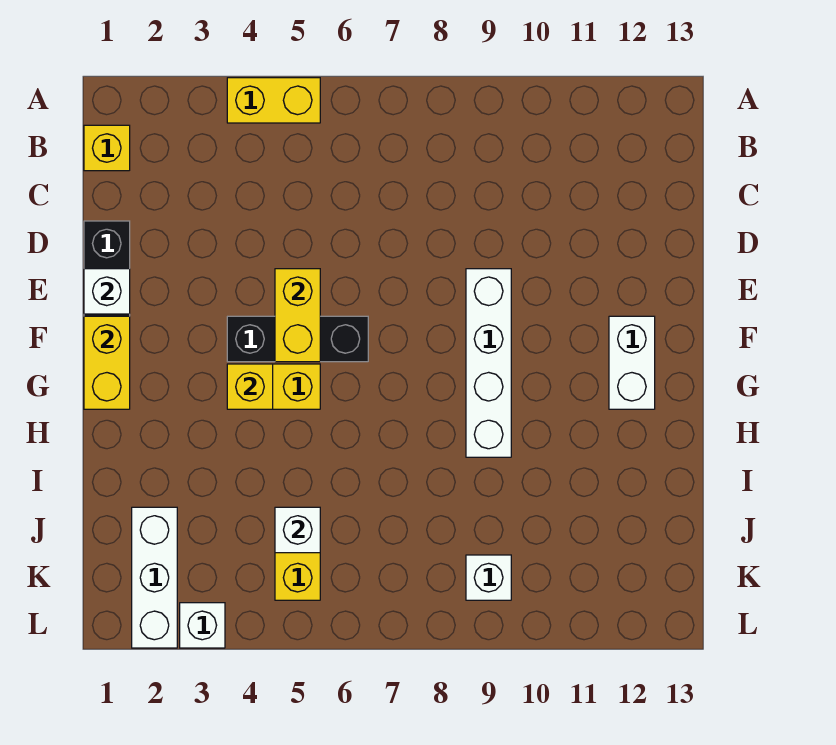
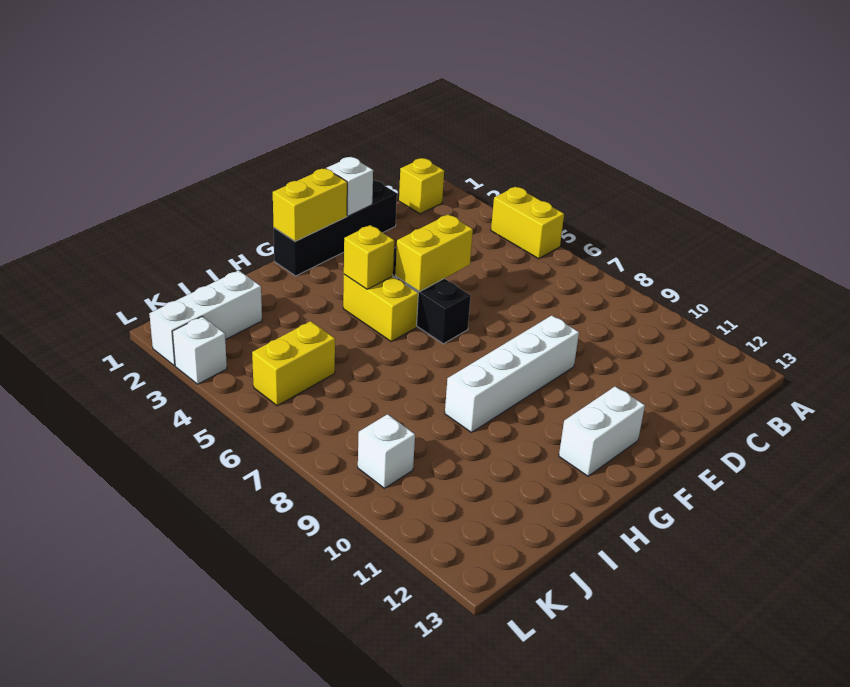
white 1x1 brick [275,507,320,553] -> none

